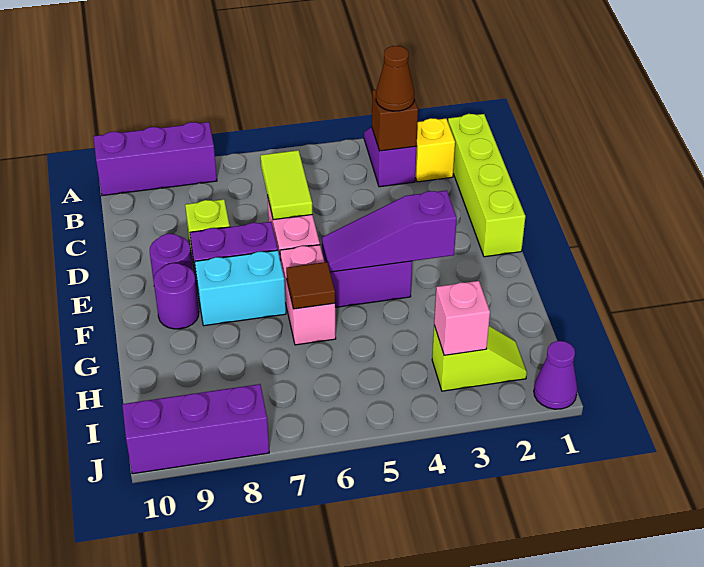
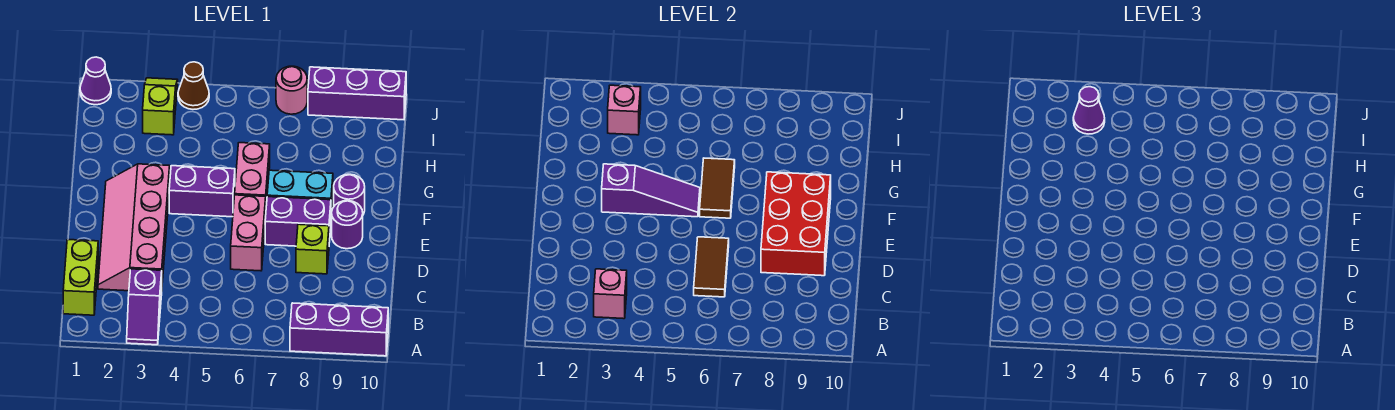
lime 1x4 brick [448,114,525,257] -> lime 1x2 brick [63,240,98,315]
yellow 1x1 brick [415,118,455,182] -> none
brown 1x1 brick [372,90,418,151] -> pink 1x1 brick [594,269,627,319]
brown 1x1 cone [376,46,414,111] -> brown 1x1 cone moved to [178,62,209,109]
none -> pink 2x4 slope [98,164,170,291]
lime 1x2 tile [261,150,312,220] -> brown 1x2 tile [694,237,729,297]
none -> red 2x3 brick [761,172,831,276]
brown 1x1 tile [286,262,335,309] -> brown 1x2 tile [700,158,735,218]
lime 1x2 slope [432,325,527,391] -> lime 1x2 slope turned to [143,78,178,135]
none -> purple 1x1 cone [1073,87,1105,134]
none -> pink 1x1 round brick [276,66,307,114]

